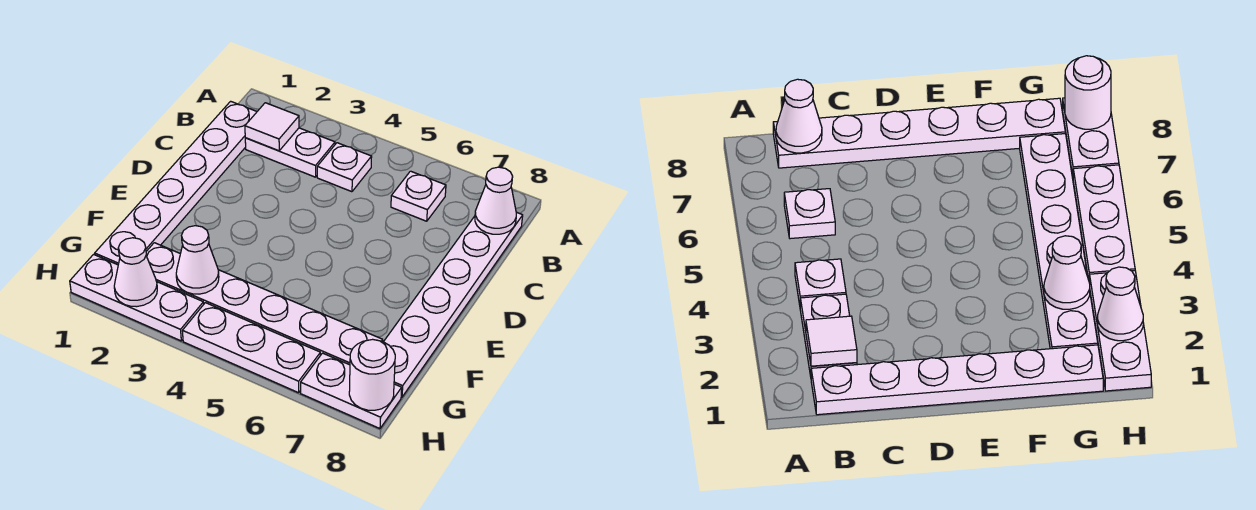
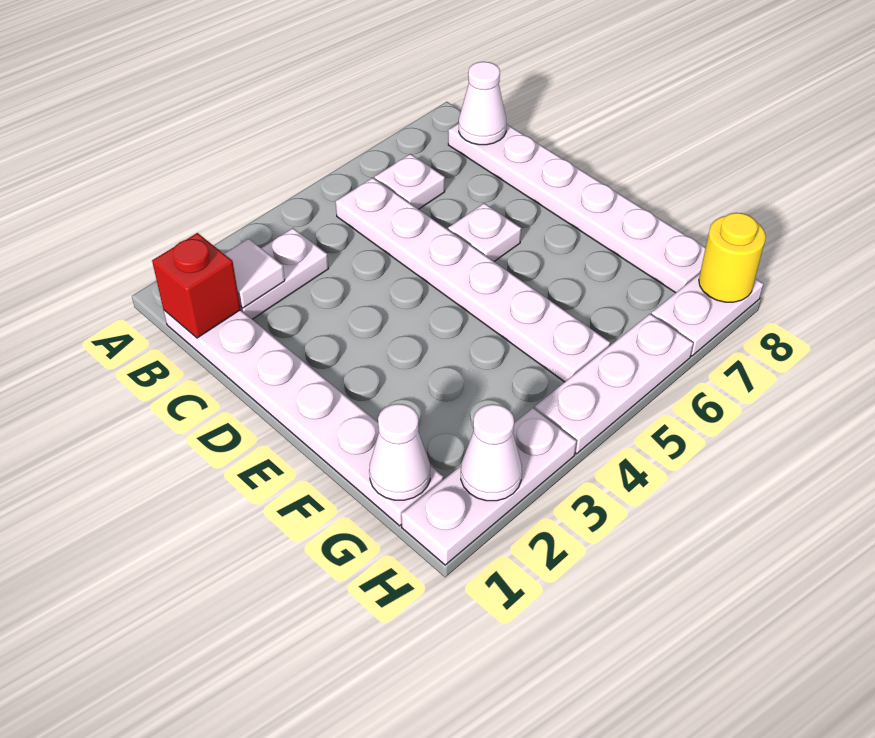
none -> red 1x1 brick [152,233,241,338]
white 1x1 plate [317,143,372,192] -> white 1x1 plate moved to [448,203,521,261]
white 1x6 plate [146,243,383,365] -> white 1x6 plate turned to [336,178,610,382]
white 1x1 cone [176,226,219,294] -> white 1x1 cone moved to [369,404,430,500]
white 1x1 round brick [349,339,395,410] -> yellow 1x1 round brick [699,213,766,302]

